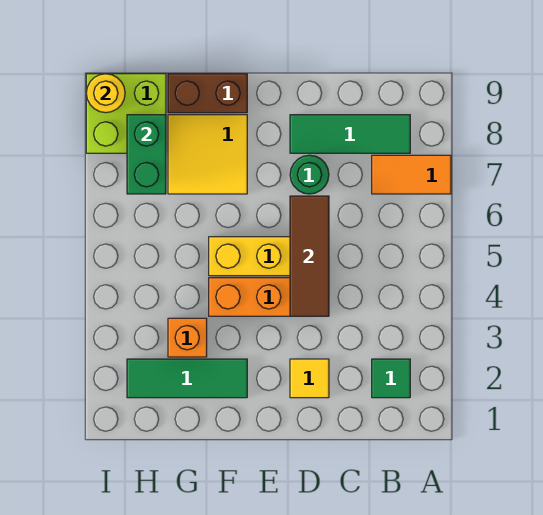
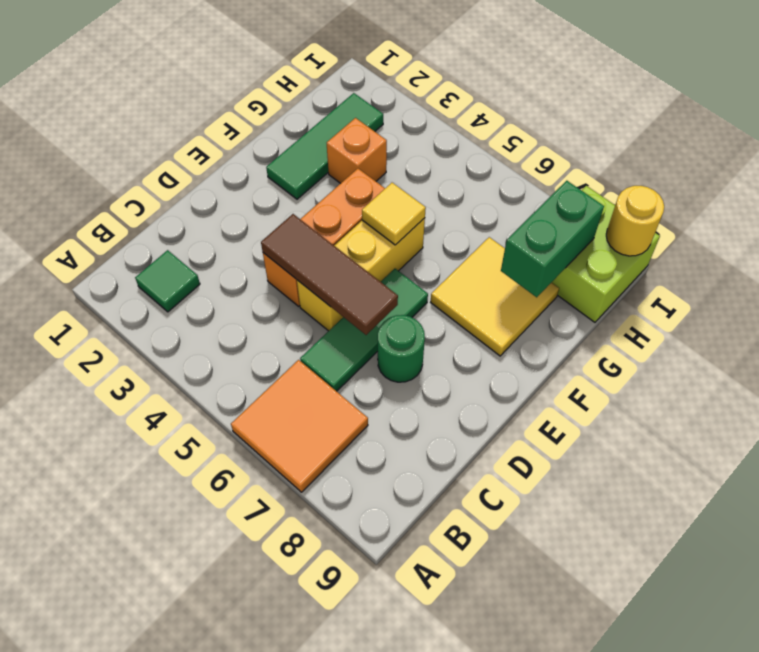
orange 1x2 tile [372,155,451,194] -> orange 2x2 tile [231,360,368,492]
green 1x3 tile [290,115,410,153] -> green 1x3 tile moved to [300,269,428,391]
yellow 1x1 tile [290,359,329,398] -> yellow 1x1 tile moved to [362,183,426,245]
brown 1x2 brick [168,74,247,113] -> none
green 1x2 brick [127,115,166,194] -> green 1x2 brick turned to [501,181,604,297]

